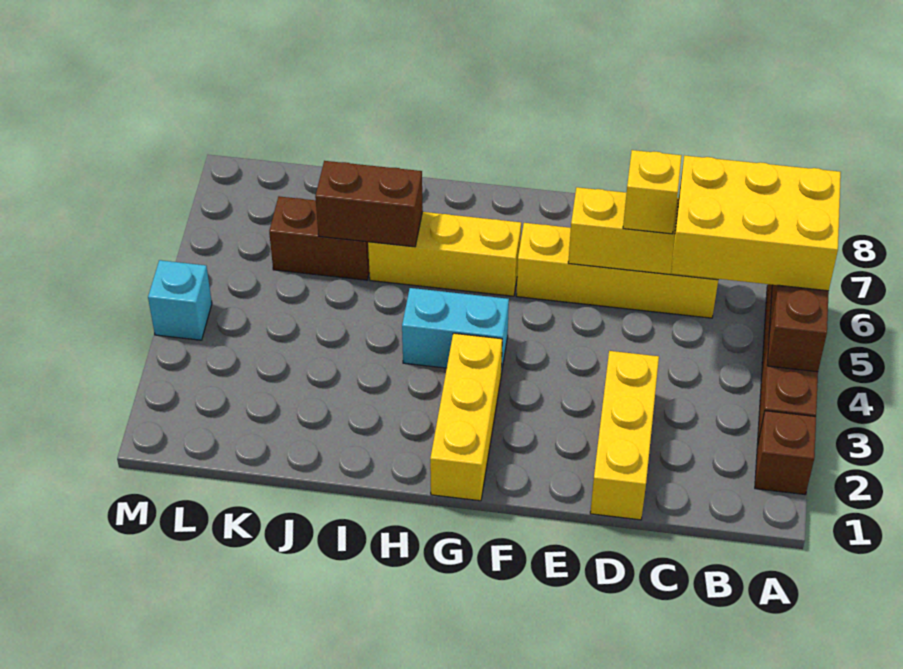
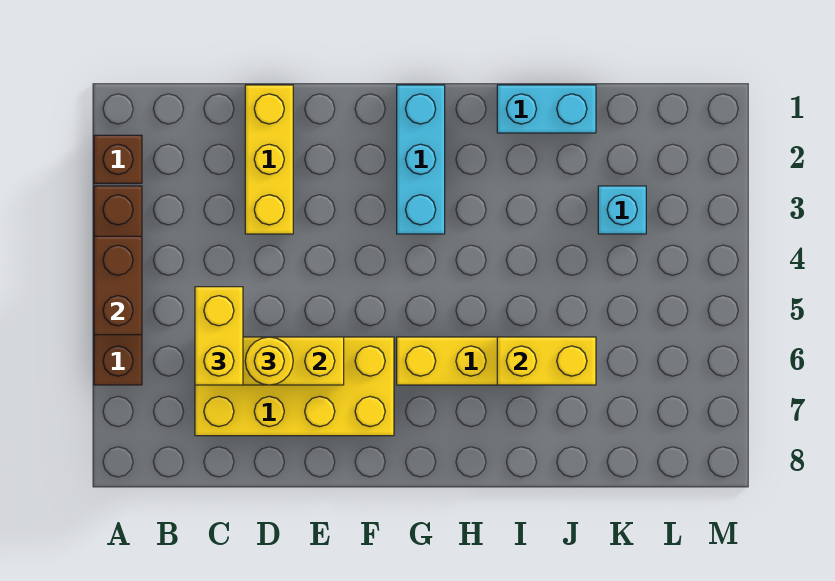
yellow 2x3 brick [671,155,841,291] -> yellow 1x2 brick [195,287,243,385]
yellow 1x4 brick [516,223,718,318] -> yellow 2x4 brick [195,337,394,436]
yellow 1x1 brick [623,150,682,234] -> yellow 1x1 round brick [245,337,293,385]
yellow 1x3 brick [430,333,502,501] -> cyan 1x3 brick [397,85,445,234]
cyan 1x2 brick [402,288,509,374] -> cyan 1x2 brick moved to [497,85,596,133]
brown 1x2 brick [315,161,423,247] -> yellow 1x2 brick [497,337,596,385]
brown 1x2 brick [269,196,369,280] -> none
cyan 1x1 brick [148,260,212,340] -> cyan 1x1 brick moved to [598,186,646,234]

